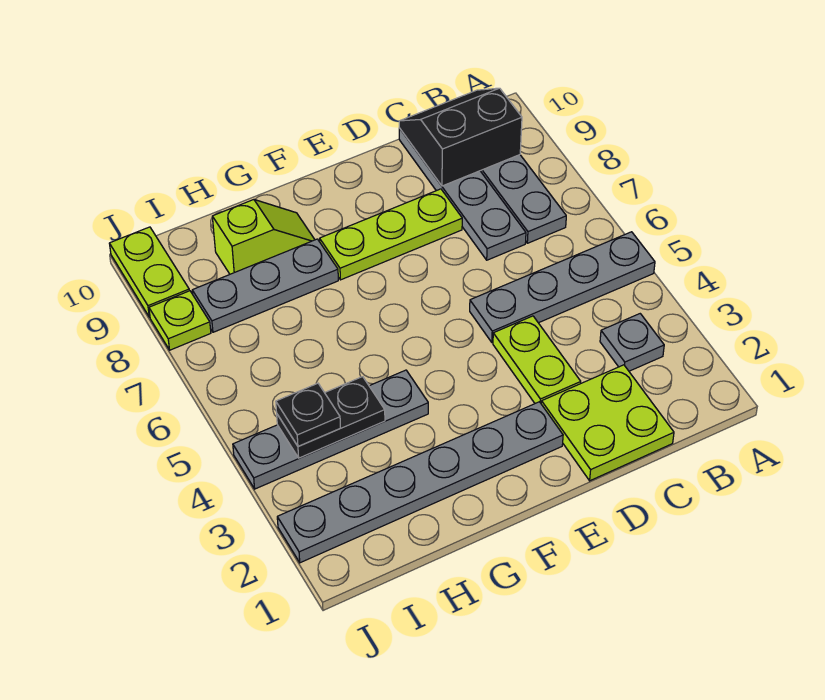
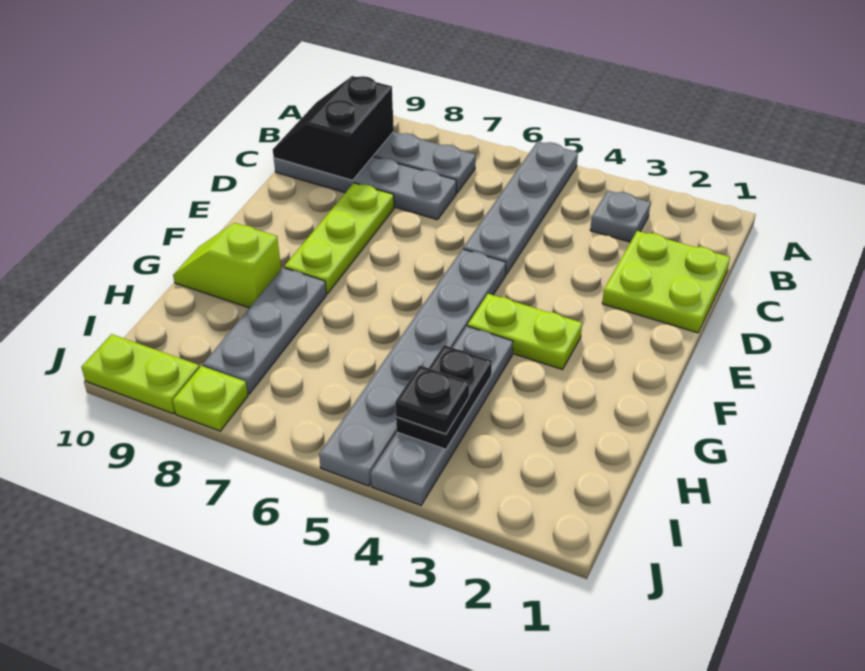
lime 1x2 plate [493,316,581,403] -> lime 1x2 plate moved to [468,294,582,370]
grey 1x6 plate [277,402,563,563] -> grey 1x6 plate moved to [319,249,506,486]
lime 1x2 slope [212,200,315,274] -> lime 1x2 slope turned to [173,223,281,308]

